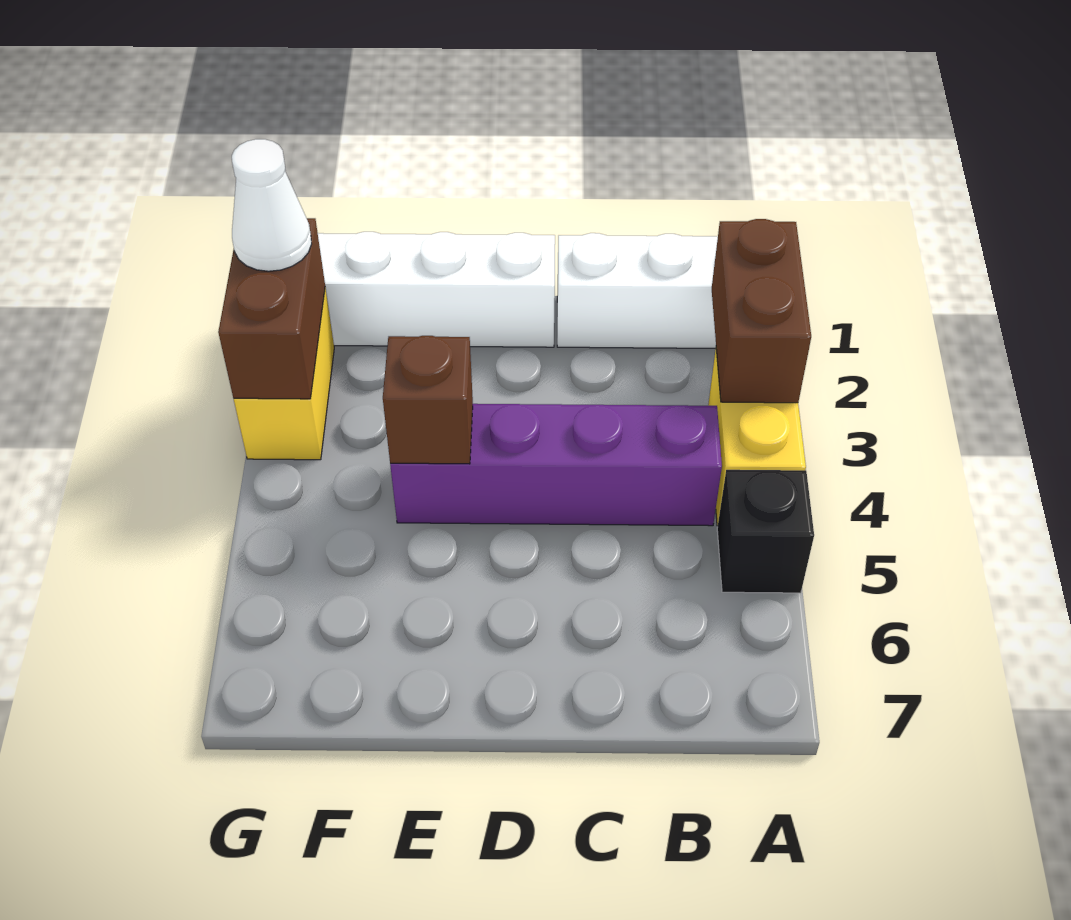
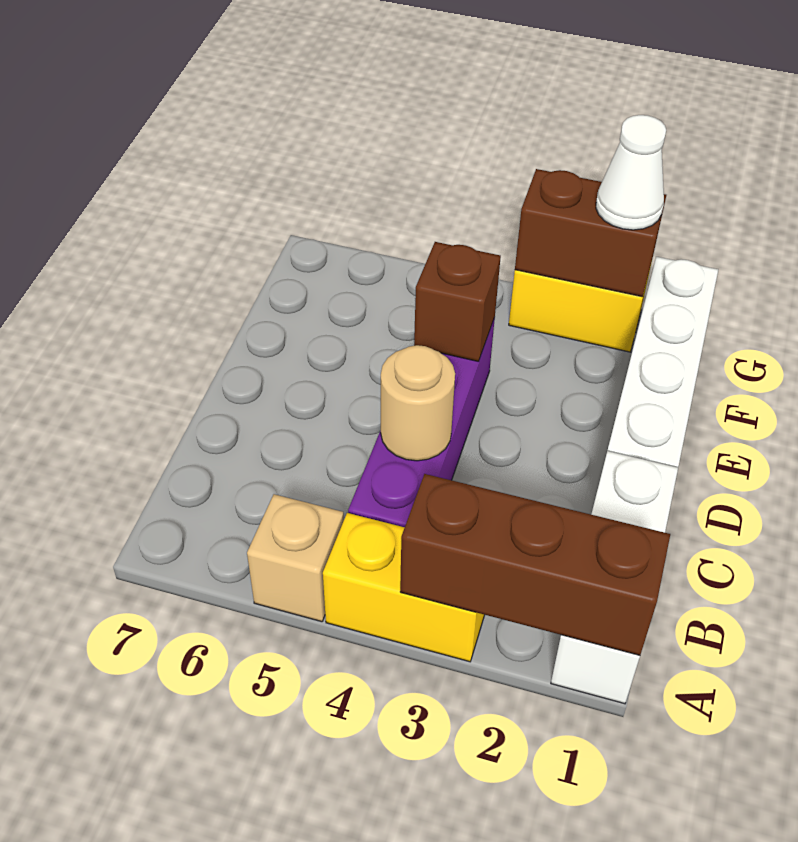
brown 1x2 brick [712,219,811,403] -> brown 1x3 brick [400,474,670,655]
black 1x1 brick [717,470,814,593] -> tan 1x1 brick [247,494,344,622]
none -> tan 1x1 round brick [381,345,455,461]

